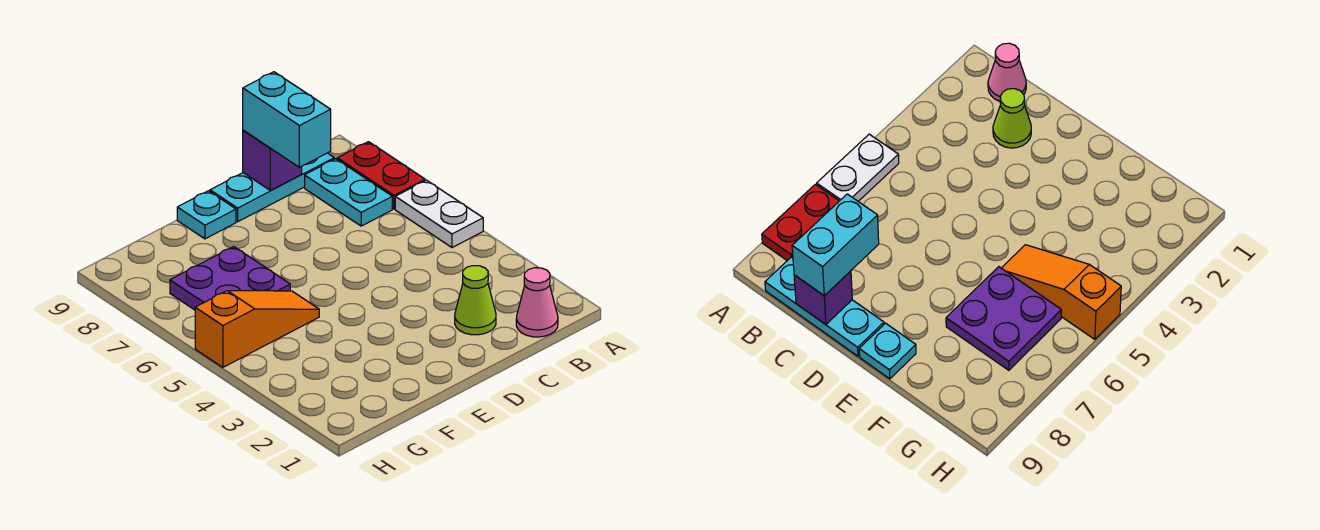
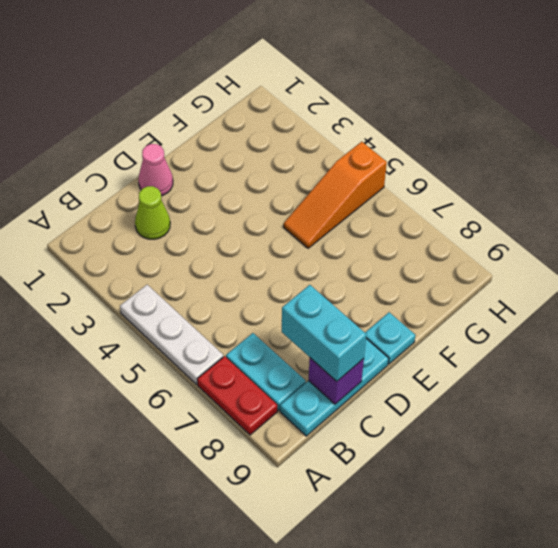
white 1x2 plate [395,180,483,248] -> white 1x3 plate [120,285,223,384]
pink 1x1 cone [516,268,558,337] -> pink 1x1 cone moved to [138,144,173,196]
purple 2x2 plate [170,247,290,310] -> none

